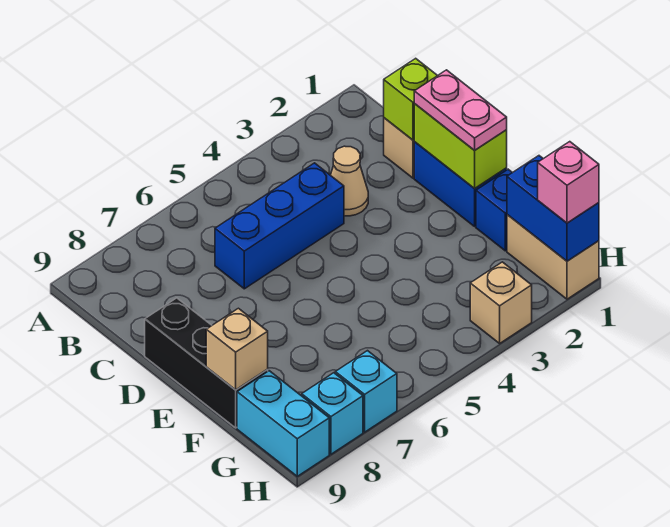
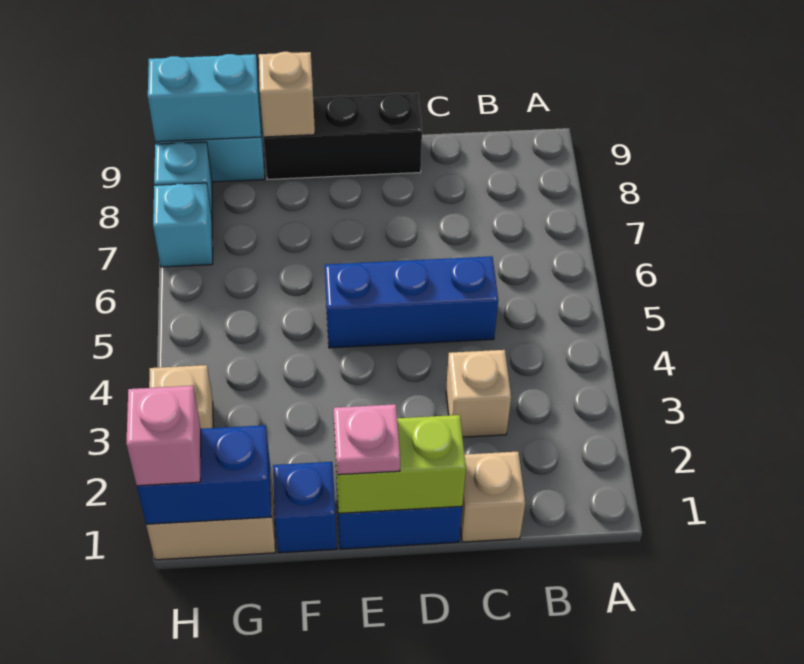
lime 1x1 brick [384,58,437,140] -> none
tan 1x1 cone [331,146,368,216] -> tan 1x1 brick [446,350,511,437]
blue 1x3 brick [215,163,344,289] -> blue 1x3 brick turned to [325,256,498,348]
pink 1x2 plate [414,70,507,150] -> pink 1x1 plate [334,404,400,475]
none -> cyan 1x2 brick [148,54,261,142]

